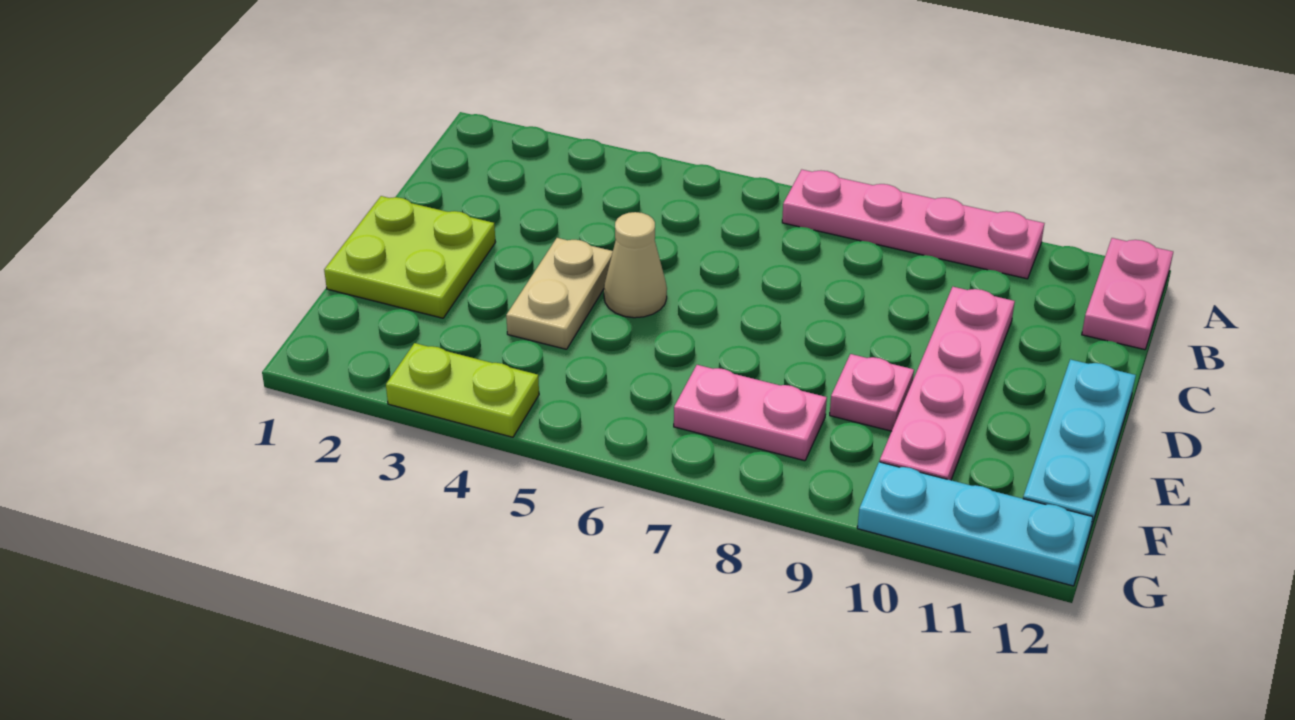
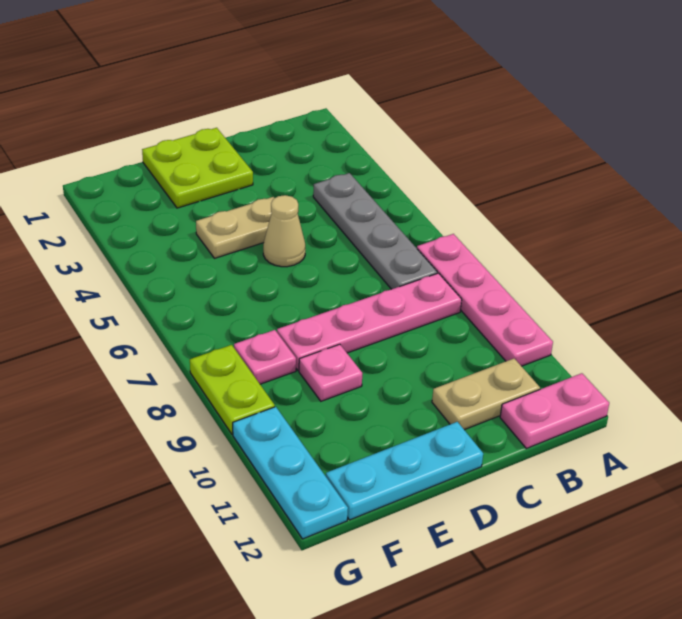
none -> grey 1x4 plate [313,173,437,289]
none -> tan 1x2 plate [432,358,540,430]
pink 1x4 plate [880,287,1015,480] -> pink 1x4 plate moved to [277,273,462,371]
pink 1x2 plate [674,365,827,461] -> pink 1x1 plate [234,330,296,384]
lime 1x2 plate [386,343,539,437] -> lime 1x2 plate moved to [190,345,275,434]

